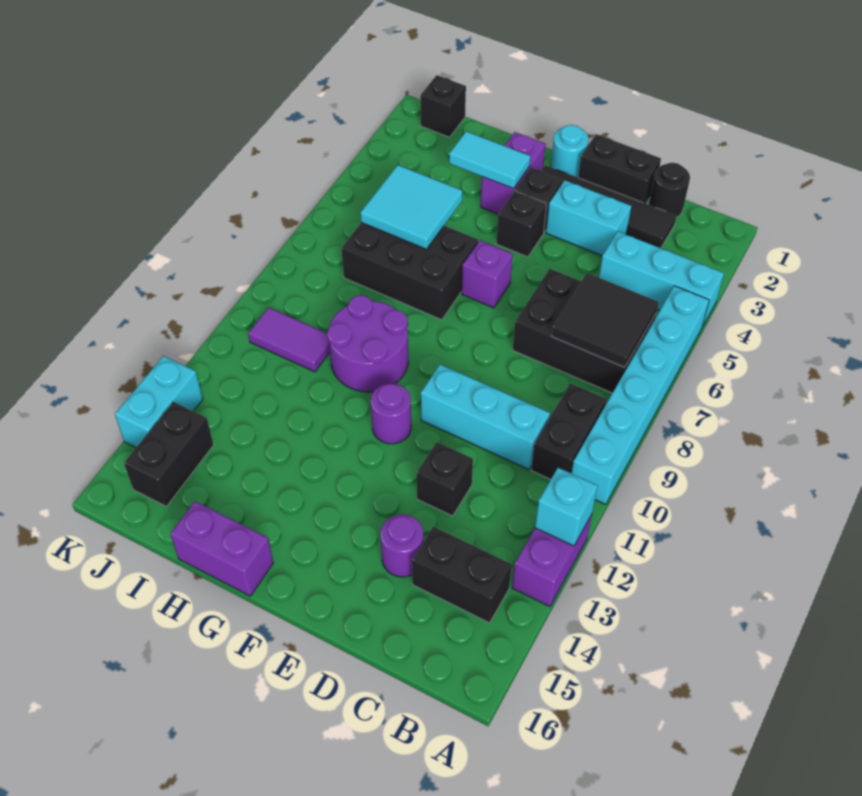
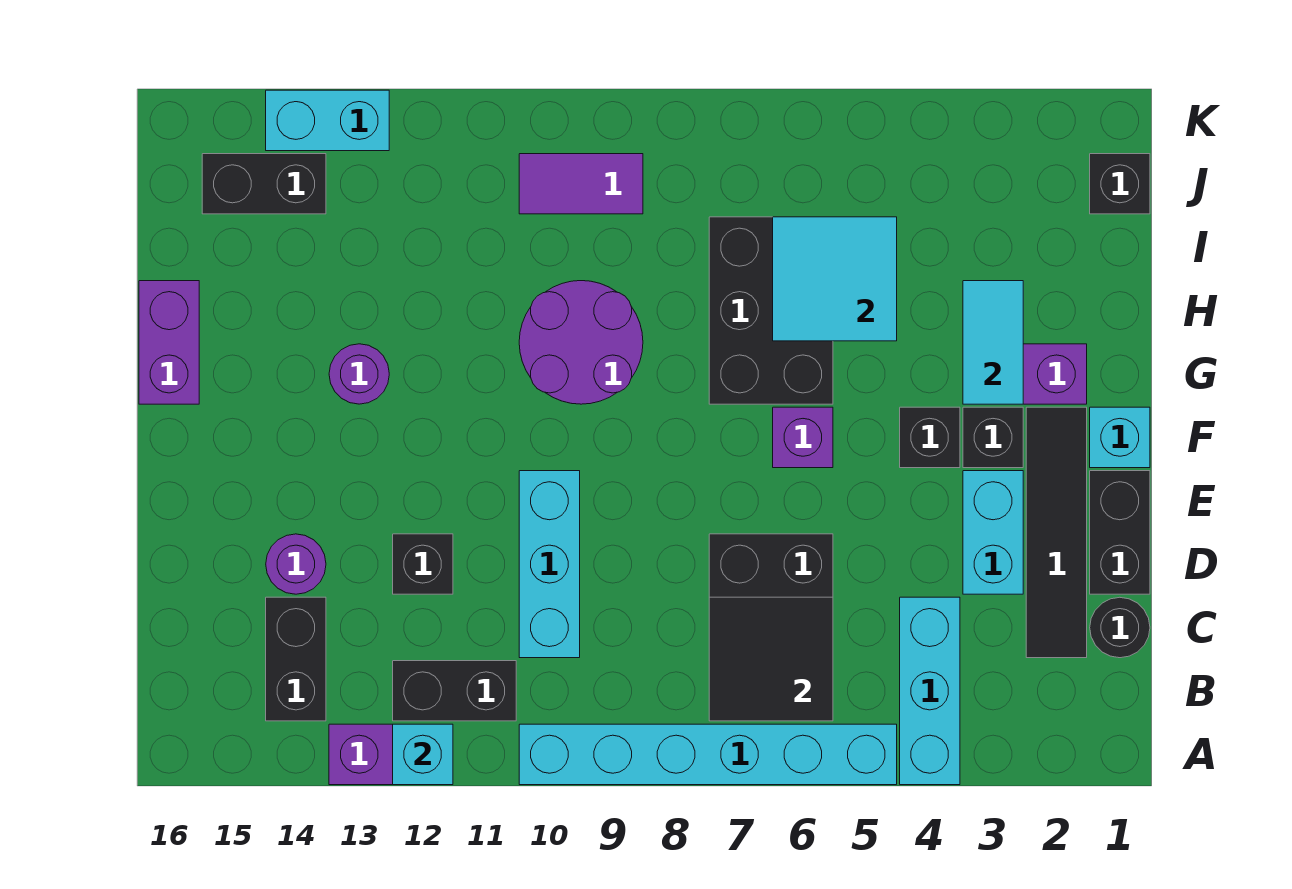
black 1x2 brick [531,384,607,479] -> black 1x2 brick moved to [393,661,516,721]
cyan 1x1 round brick [551,125,588,178] -> cyan 1x1 brick [1090,407,1150,468]
purple 1x1 round brick [371,383,411,444] -> purple 1x1 round brick moved to [329,344,389,404]
purple 1x2 tile [248,308,330,372] -> purple 1x2 tile turned to [519,154,643,214]

